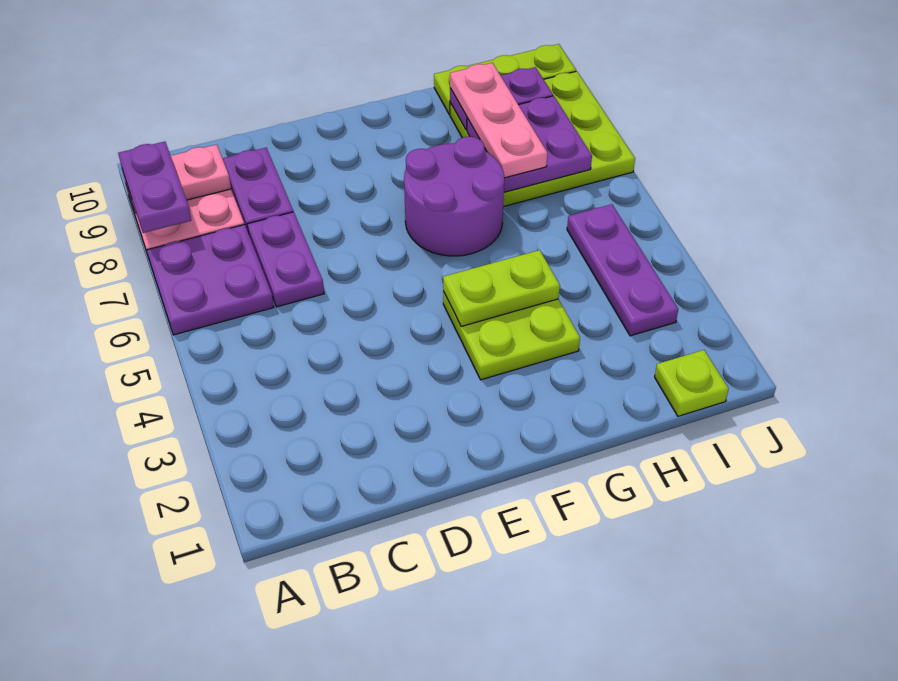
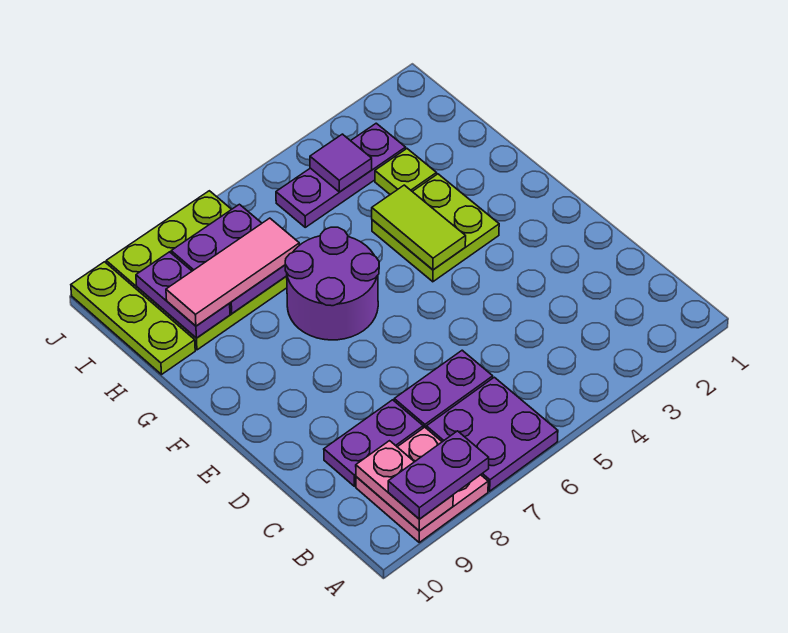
lime 1x2 plate [443,250,560,326] -> lime 1x2 tile [372,185,466,270]
pink 1x3 plate [450,63,547,178] -> pink 1x3 tile [166,218,299,326]
lime 1x1 plate [655,350,729,416] -> lime 1x1 plate moved to [375,149,437,195]
none -> purple 1x1 tile [310,134,372,192]

